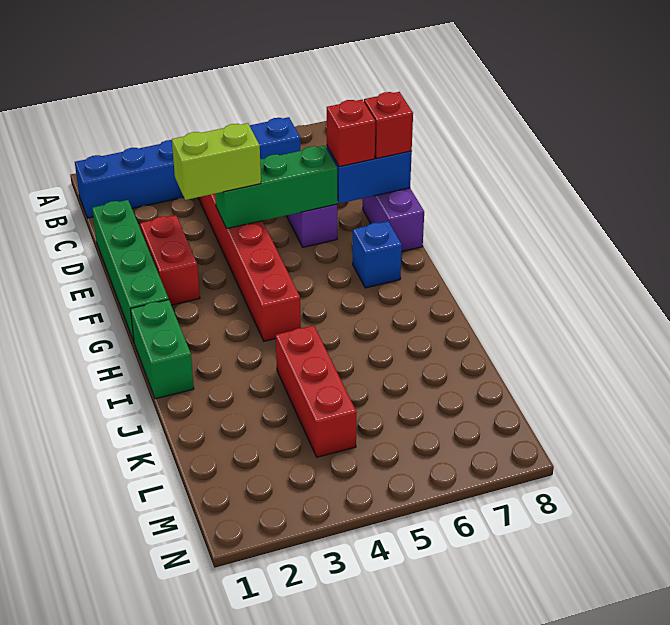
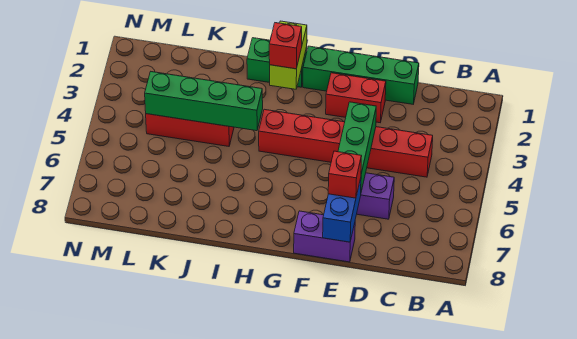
blue 1x6 brick [75,117,300,218] -> none
lime 1x2 brick [172,123,261,200] -> lime 1x2 brick moved to [270,21,307,89]
red 1x1 brick [364,92,413,158] -> red 1x1 brick moved to [269,23,302,69]
blue 1x1 brick [353,221,402,288] -> none
none -> green 1x4 brick [145,72,263,131]

